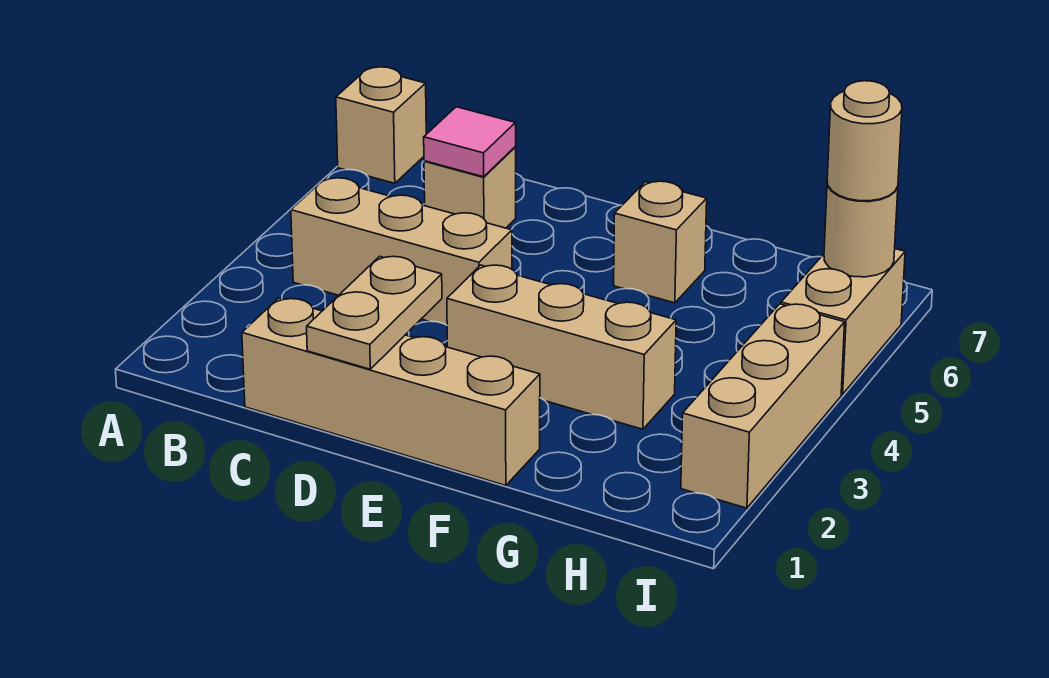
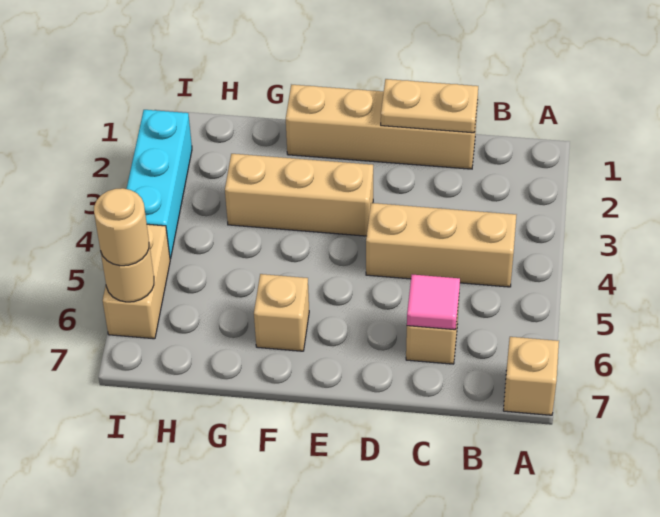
tan 1x2 plate [307,256,442,369] -> tan 1x2 plate turned to [381,79,478,133]
tan 1x3 brick [681,304,845,508] -> cyan 1x3 brick [127,110,192,259]

